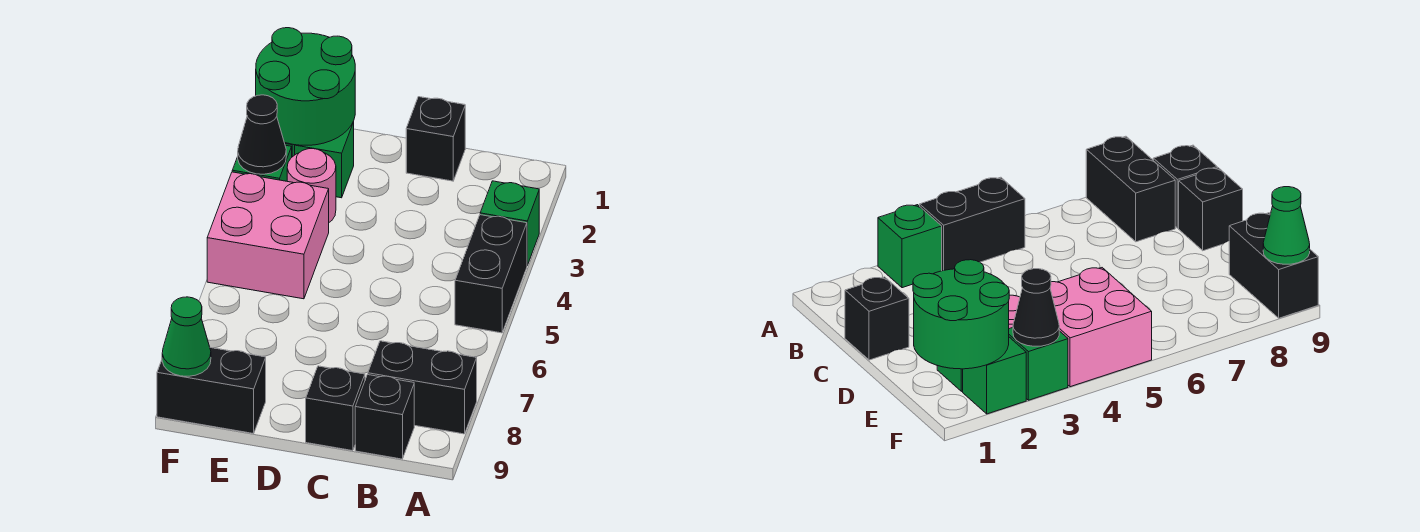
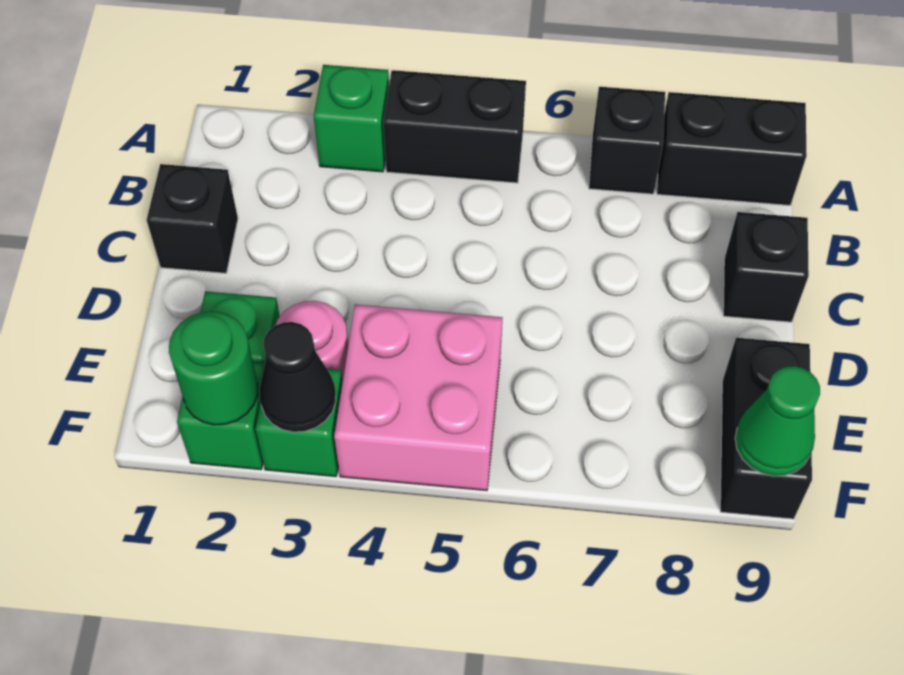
black 1x2 brick [368,341,477,434] -> black 1x2 brick turned to [657,92,807,205]
black 1x1 brick [355,375,414,459] -> black 1x1 brick moved to [589,87,665,194]
green 2x2 round brick [256,28,355,145] -> green 1x1 round brick [169,311,258,425]

